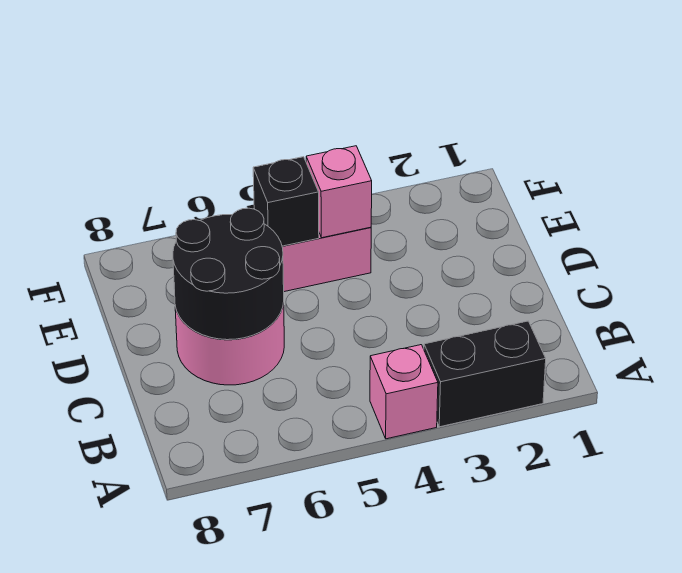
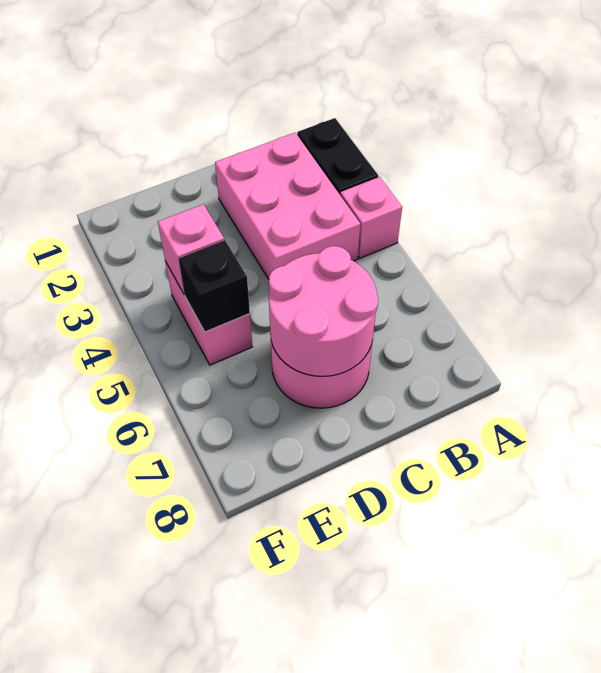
none -> pink 2x3 brick [215,133,360,279]
black 2x2 round brick [173,208,284,340] -> pink 2x2 round brick [269,246,378,376]

